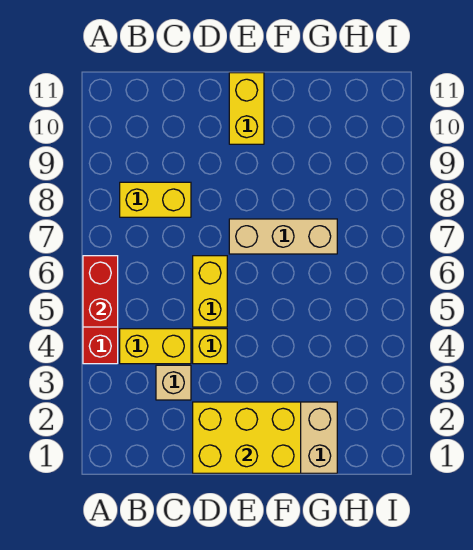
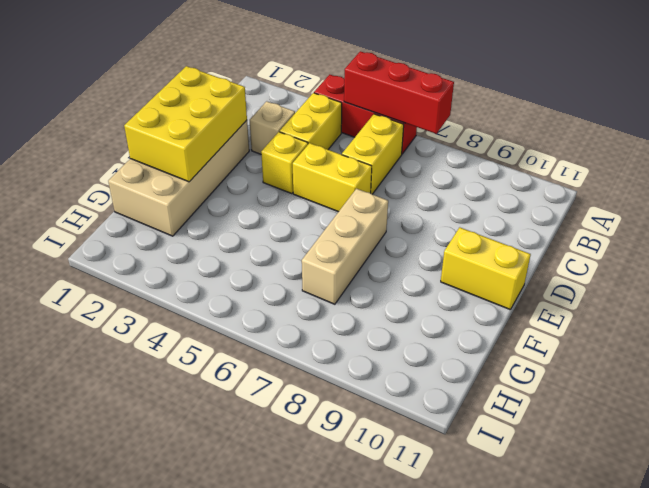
red 1x2 brick [83,256,118,327] -> red 1x3 brick [344,51,454,134]
yellow 1x2 brick [120,182,191,217] -> yellow 1x2 brick moved to [342,114,404,194]

